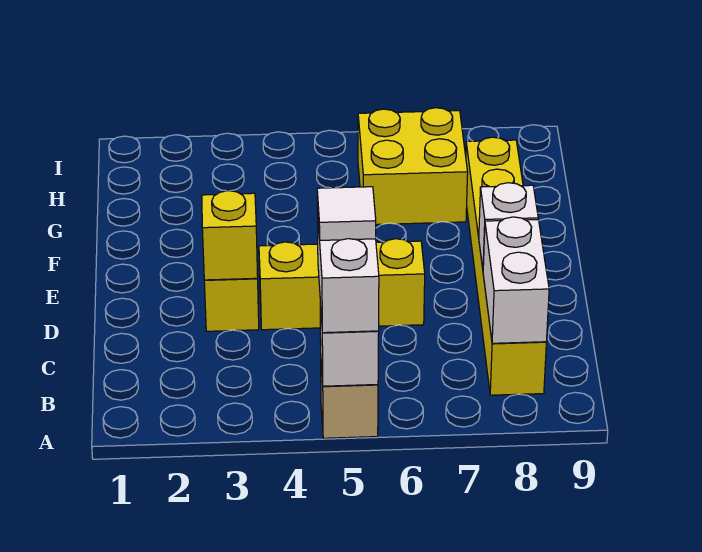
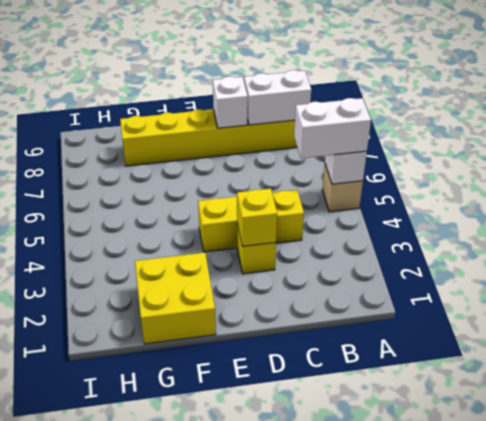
white 1x1 tile [317,187,376,240] -> none
yellow 1x3 brick [259,239,425,330] -> yellow 1x3 brick turned to [198,190,304,252]
yellow 2x2 brick [358,108,468,225] -> yellow 2x2 brick moved to [135,253,216,344]

